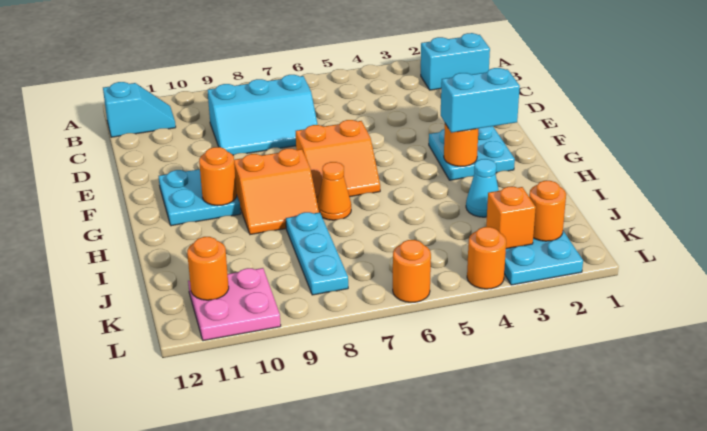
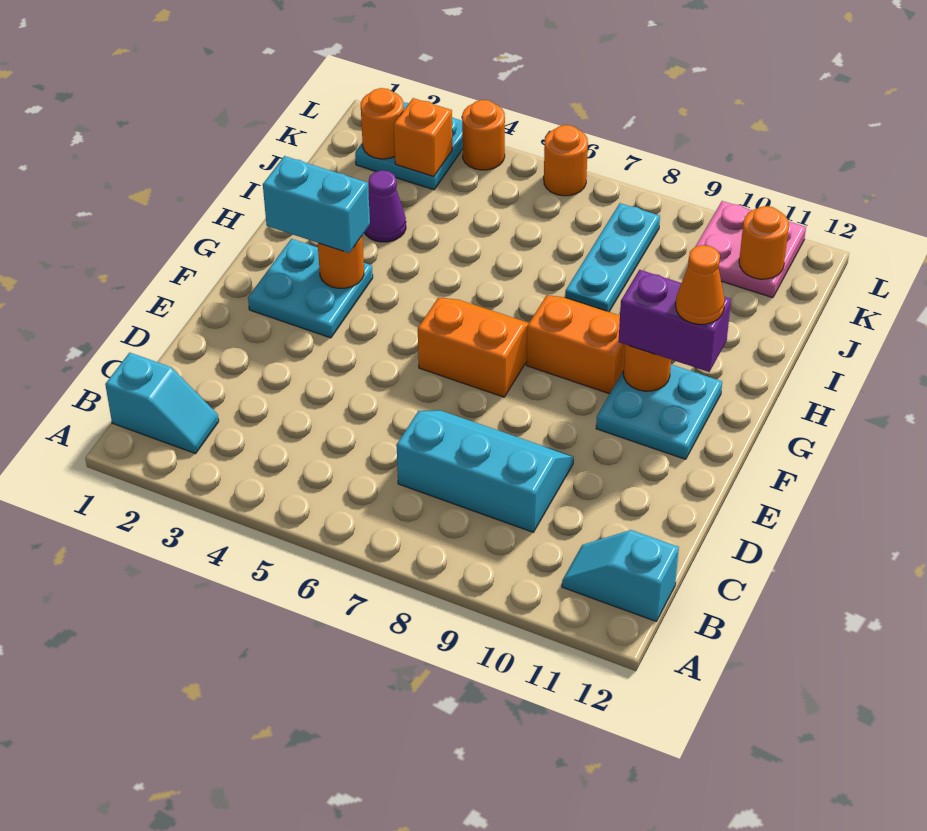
cyan 1x2 brick [421,33,490,90] -> cyan 1x2 slope [105,353,219,454]
none -> purple 1x2 brick [618,270,731,372]
orange 1x1 cone [317,162,351,220] -> orange 1x1 cone moved to [676,245,725,324]
cyan 1x1 cone [466,159,499,217] -> purple 1x1 cone [364,170,406,242]

